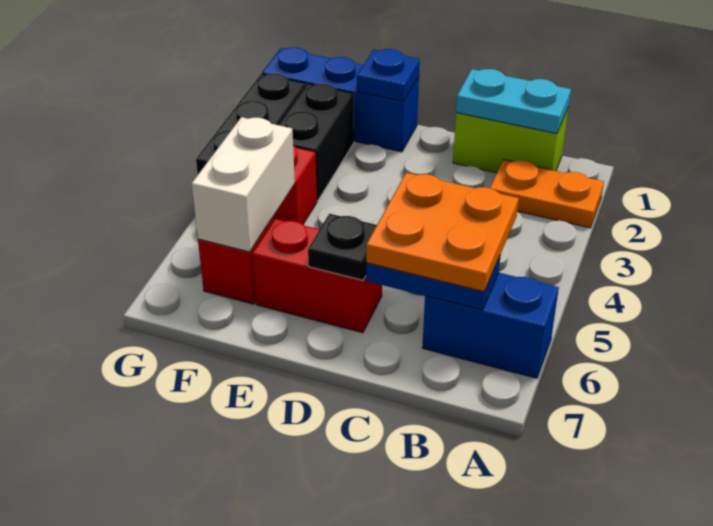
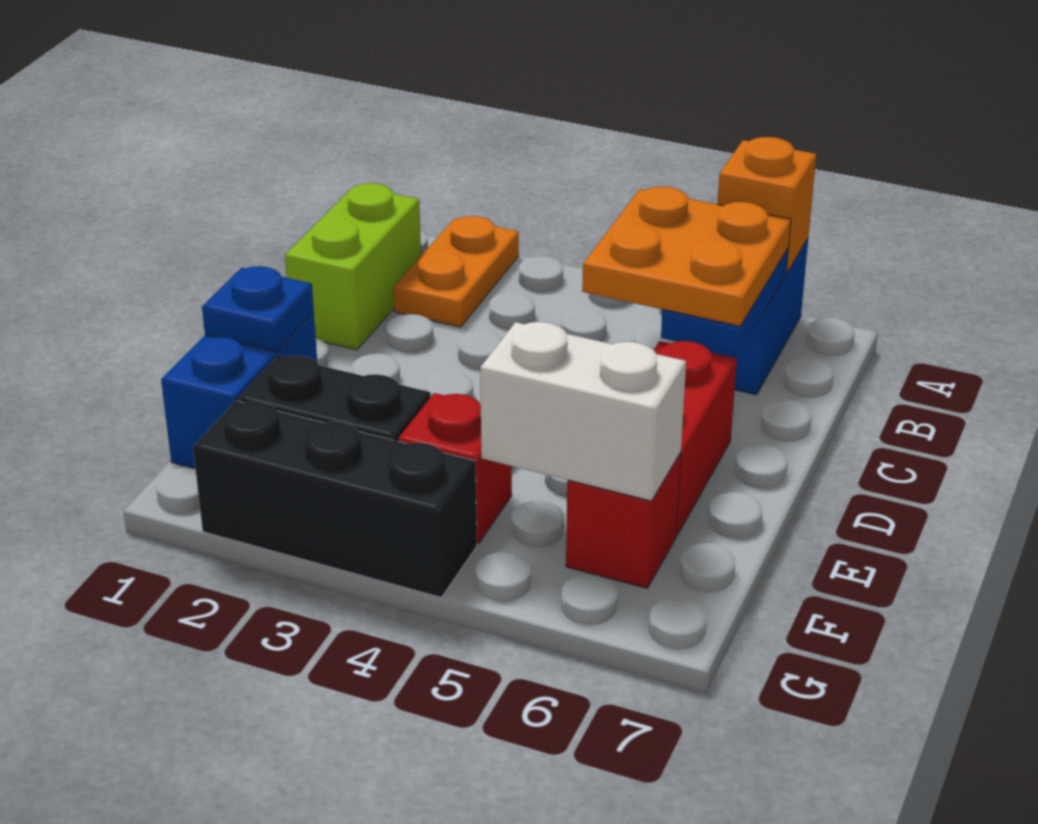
none -> orange 1x1 brick [717,137,816,273]
cyan 1x2 plate [456,69,571,134] -> none
black 1x1 plate [308,214,377,280] -> none
blue 1x3 brick [262,47,419,152] -> blue 1x2 brick [161,312,317,469]

